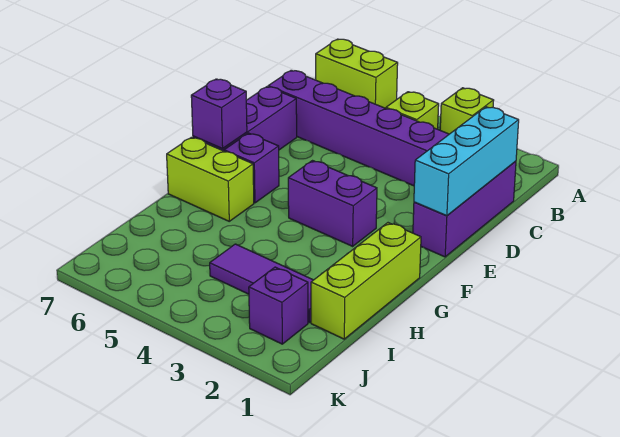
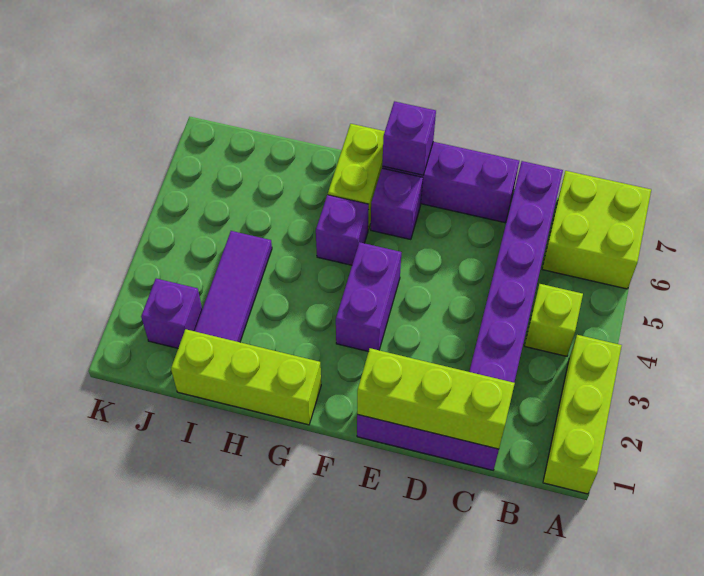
lime 1x1 brick [440,88,494,134] -> lime 1x3 brick [543,335,622,494]
lime 1x2 brick [316,39,398,108] -> lime 2x2 brick [542,171,651,289]
cyan 1x3 brick [414,107,519,216] -> lime 1x3 brick [357,348,515,449]
none -> purple 1x1 brick [316,195,369,265]

